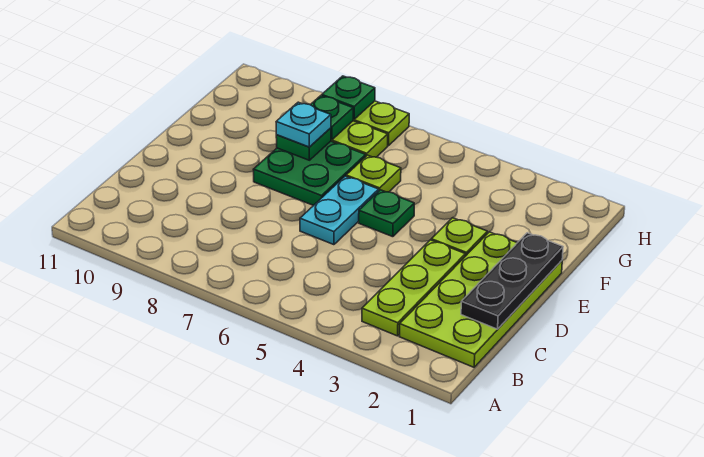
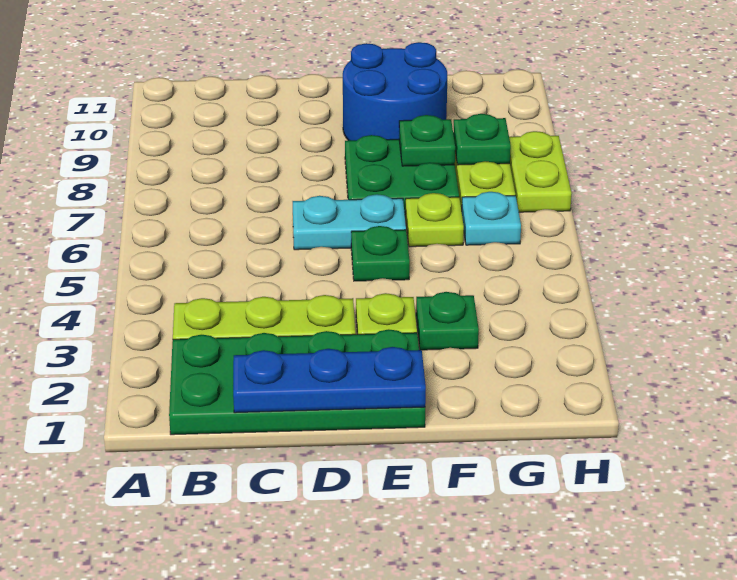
lime 2x4 plate [400,232,562,367] -> green 2x4 plate [169,329,425,435]
black 1x3 plate [461,233,563,329] -> blue 1x3 plate [233,347,426,413]
none -> blue 2x2 round brick [343,42,447,140]
cyan 1x1 plate [276,102,331,147] -> cyan 1x1 plate moved to [462,192,521,245]
green 1x1 plate [322,76,375,119] -> green 1x1 plate moved to [416,292,479,350]

